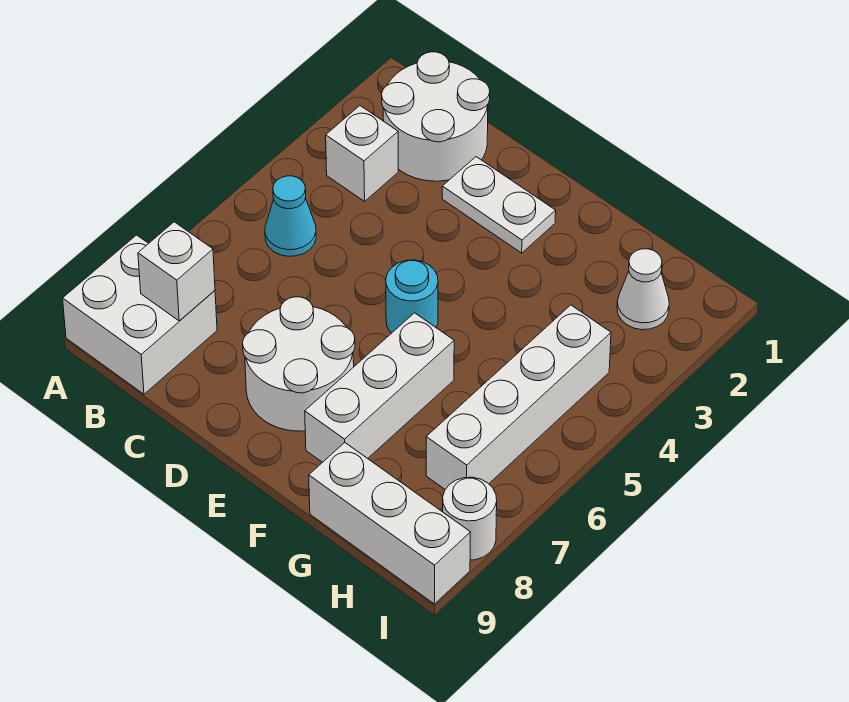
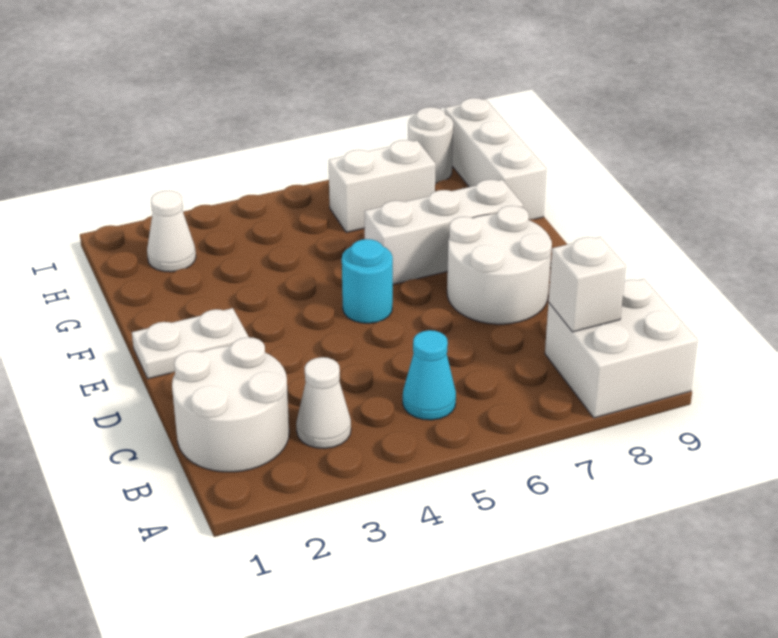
white 1x1 brick [326,106,398,201] -> white 1x1 cone [296,357,351,449]
white 1x2 plate [442,157,556,253] -> white 1x2 plate turned to [132,308,248,379]
white 1x4 brick [426,305,611,489] -> white 1x2 brick [329,140,436,233]

